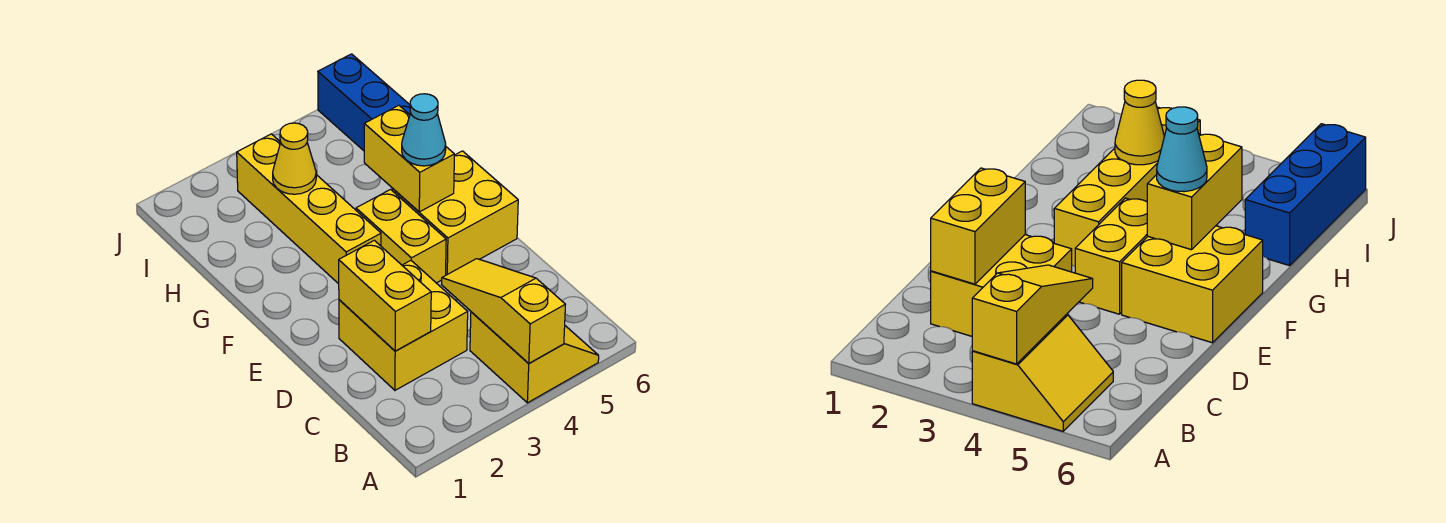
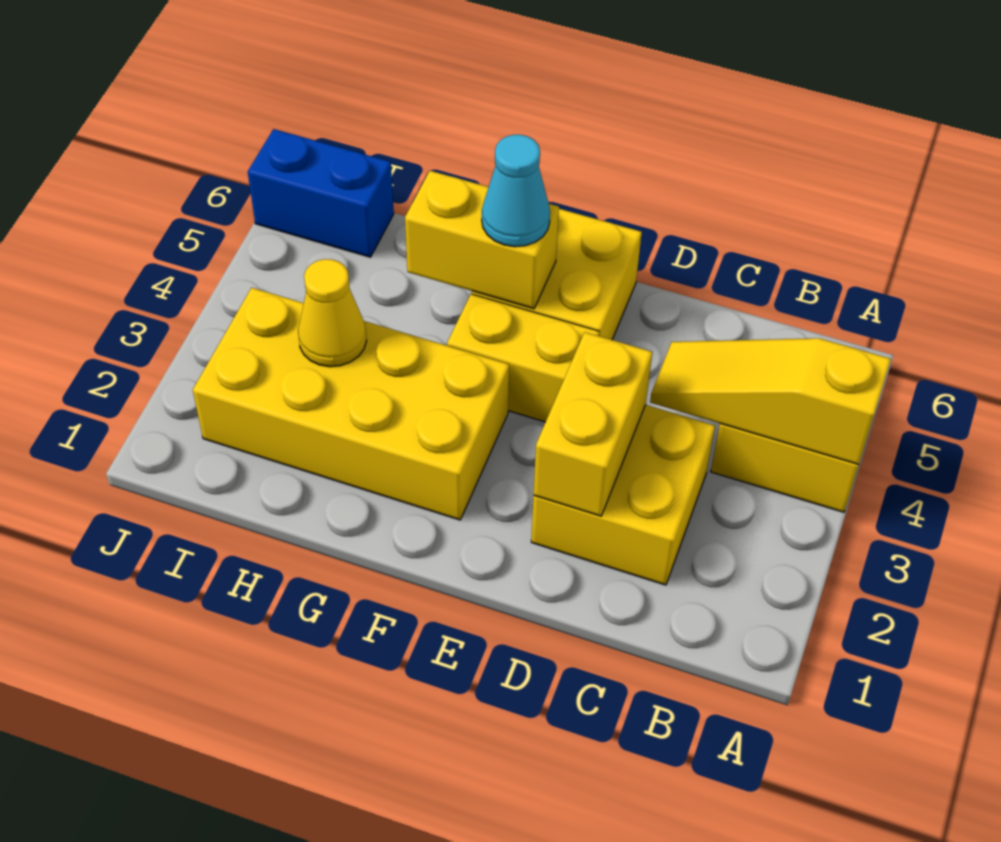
yellow 1x2 brick [339,240,431,351] -> yellow 1x2 brick turned to [534,332,652,516]
yellow 1x4 brick [237,134,381,284] -> yellow 2x4 brick [193,288,509,520]
blue 1x3 brick [318,54,410,151] -> blue 1x2 brick [248,129,394,257]

